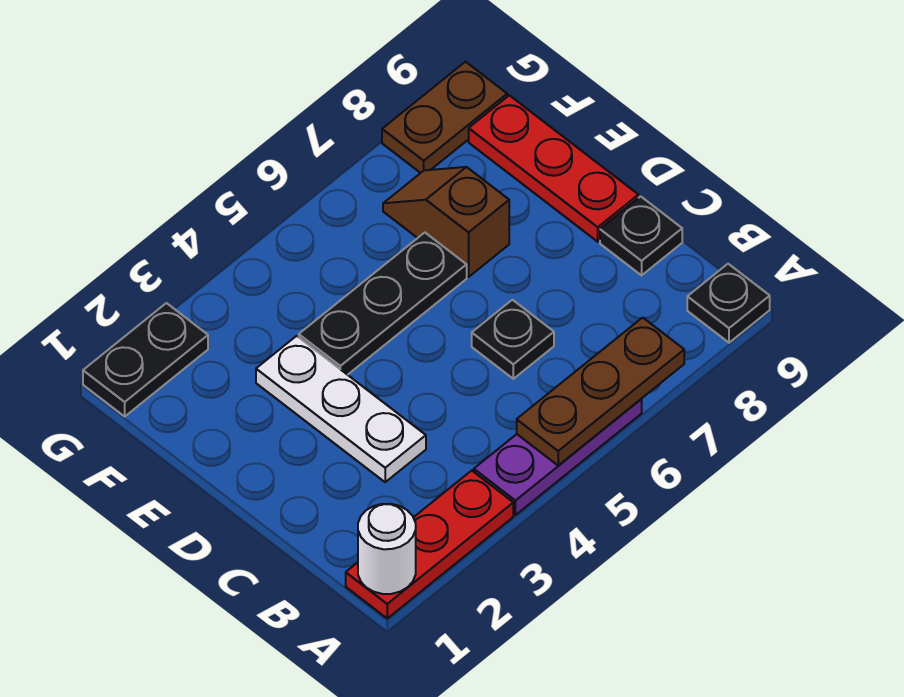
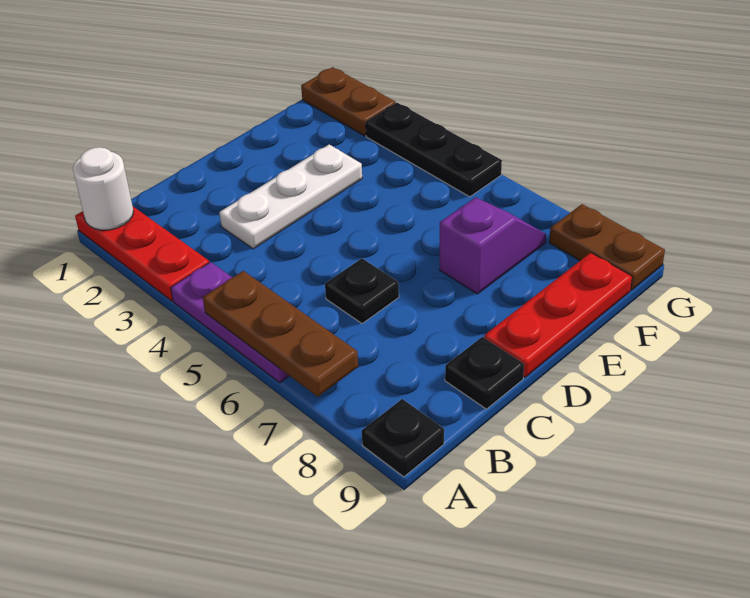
black 1x3 plate [299,233,467,375] -> black 1x3 plate moved to [366,103,502,197]
brown 1x2 slope [383,167,509,277] -> purple 1x2 slope [440,197,546,294]
black 1x2 plate [83,303,208,416] -> brown 1x2 plate [301,67,396,136]

